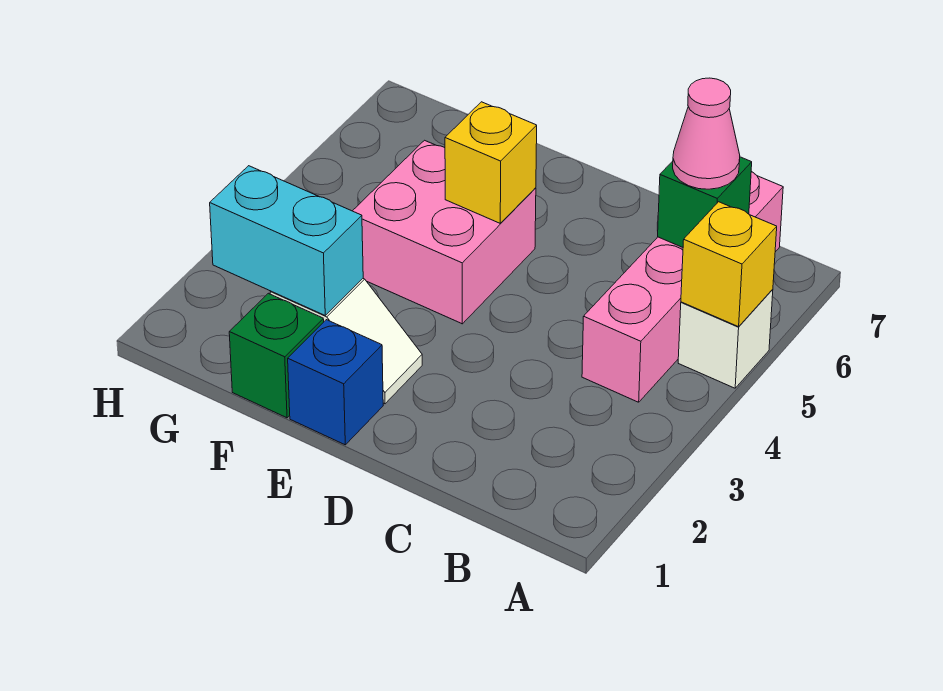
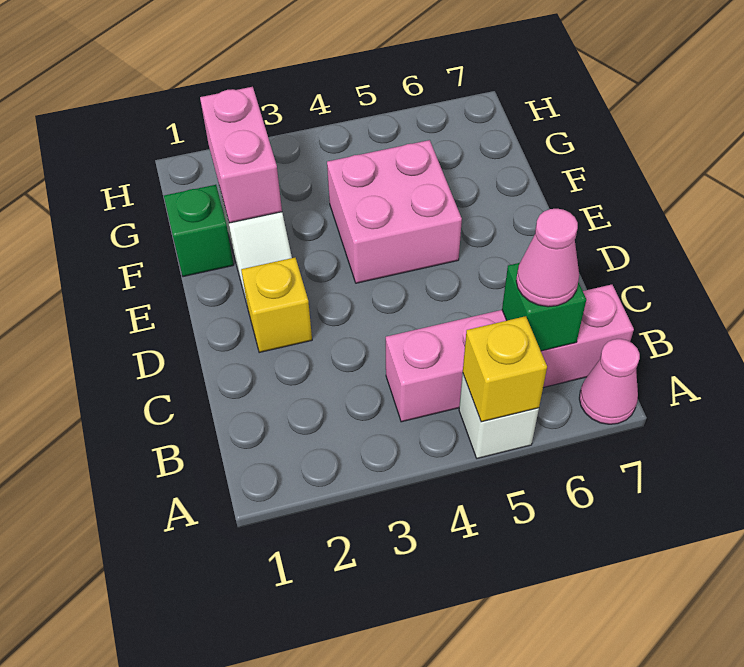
none -> pink 1x1 cone [579,339,640,424]
blue 1x1 brick [288,320,383,445] -> none
yellow 1x1 brick [445,102,537,223] -> yellow 1x1 brick moved to [241,258,312,353]
cyan 1x2 brick [210,166,363,315] -> pink 1x2 brick [200,87,282,223]

